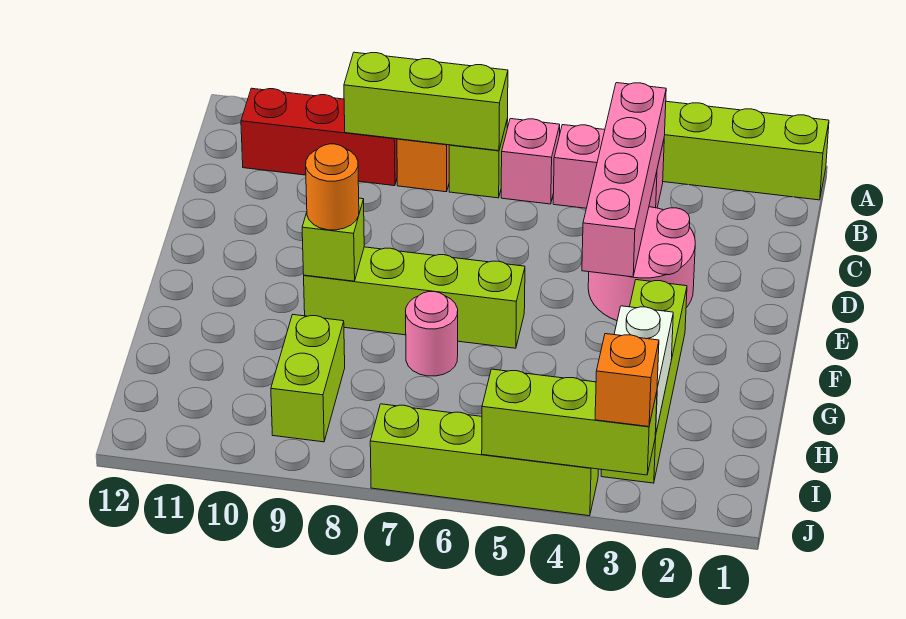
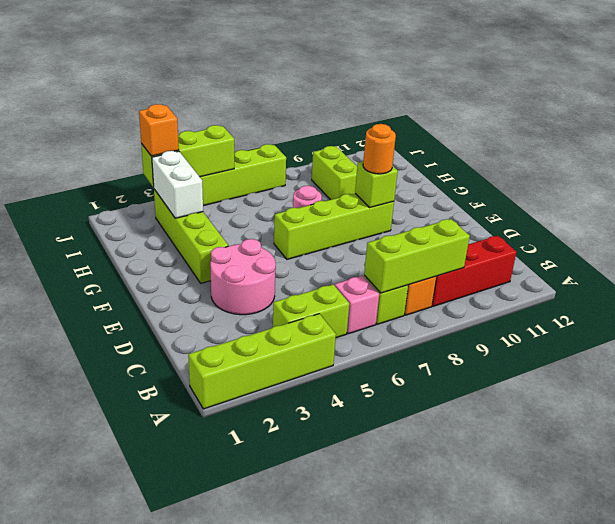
pink 1x2 brick [553,125,664,208] -> lime 1x2 brick [273,285,349,338]
pink 1x4 brick [582,83,666,277] -> none

